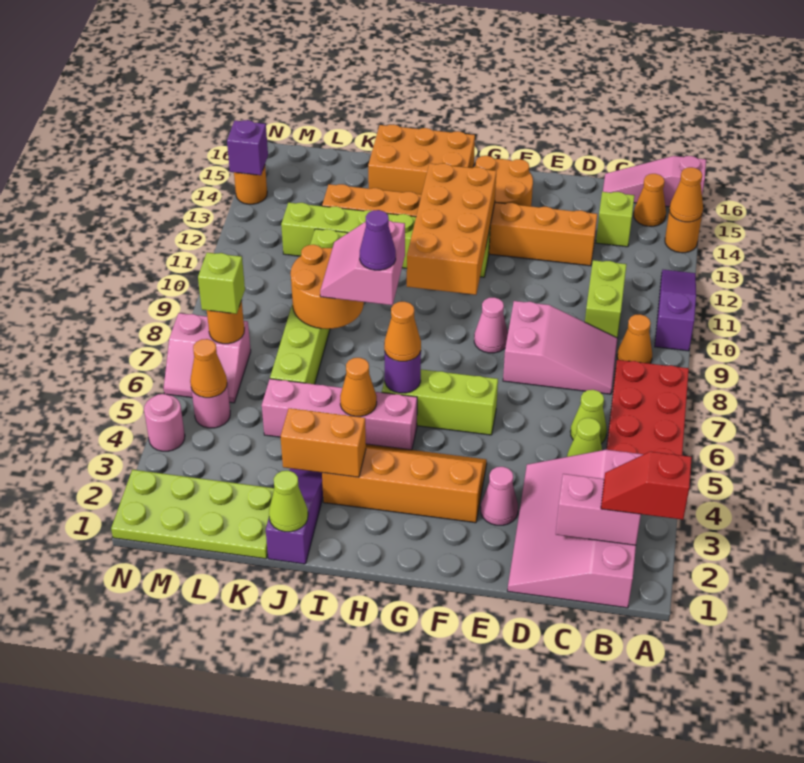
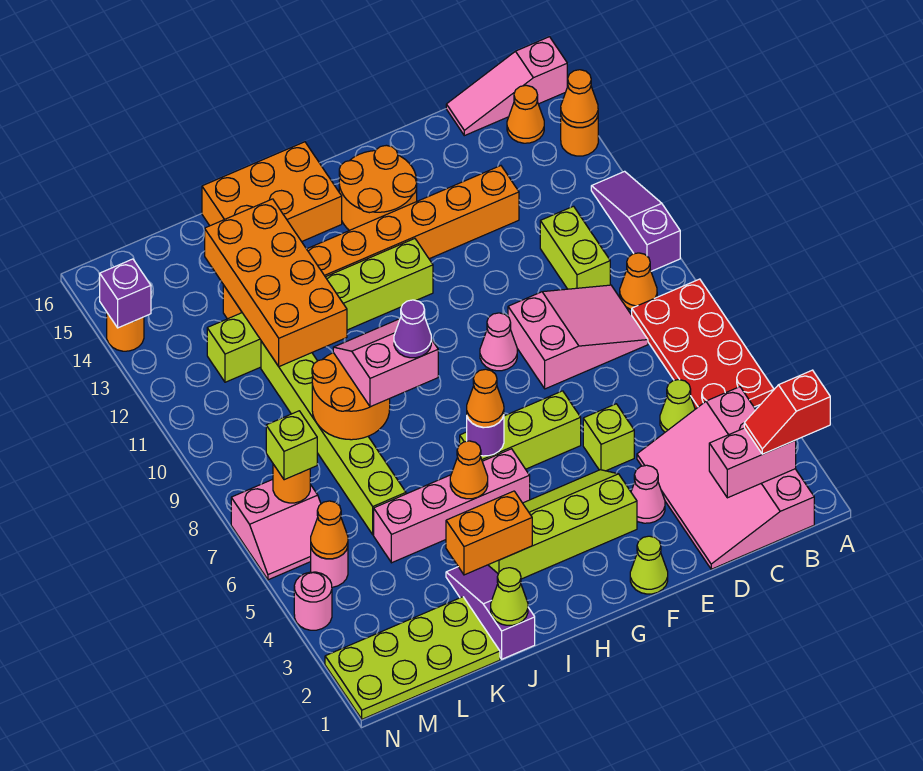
lime 1x1 cone [570,390,607,444] -> lime 1x1 cone moved to [630,536,668,594]
lime 1x1 brick [596,192,634,247] -> lime 1x1 brick moved to [583,404,634,471]
orange 2x4 slope [322,444,487,523] -> lime 2x4 slope [488,470,637,579]
orange 2x4 brick [407,163,496,295] -> orange 2x4 brick moved to [205,199,347,367]
pink 2x2 slope [320,221,405,305] -> pink 2x2 slope turned to [333,319,438,407]

